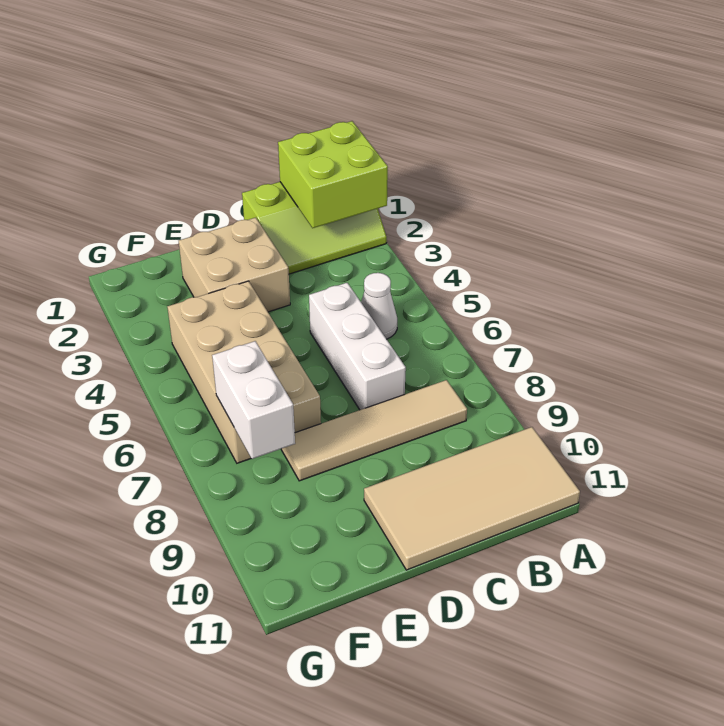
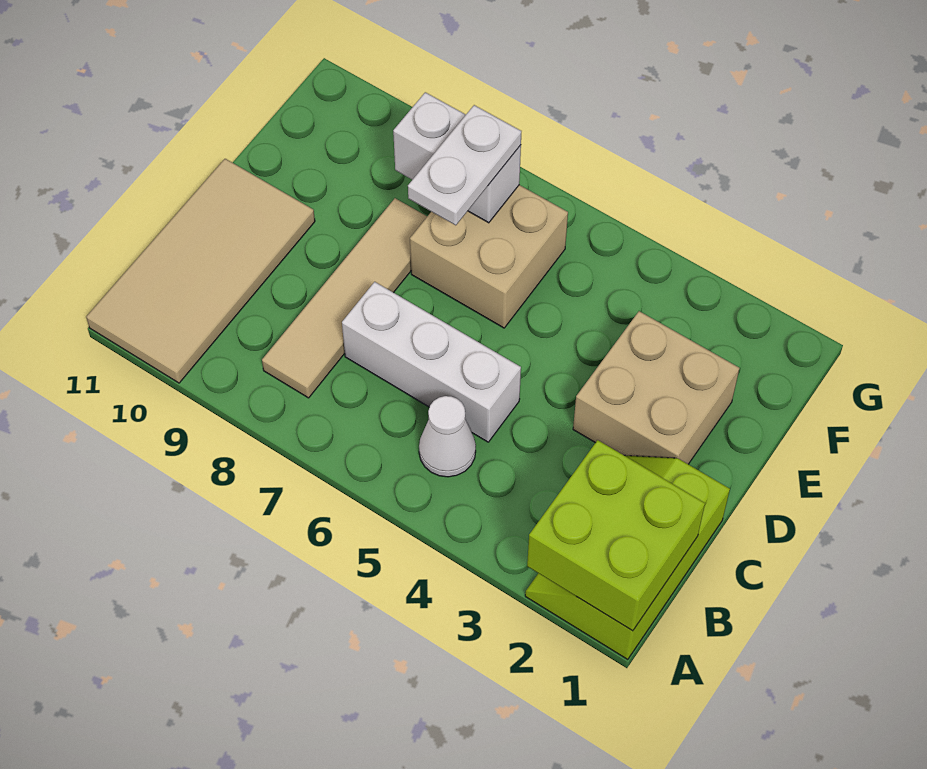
tan 2x4 brick [167,281,321,463] -> tan 2x2 brick [410,185,568,328]
none -> white 1x2 plate [408,105,521,225]

